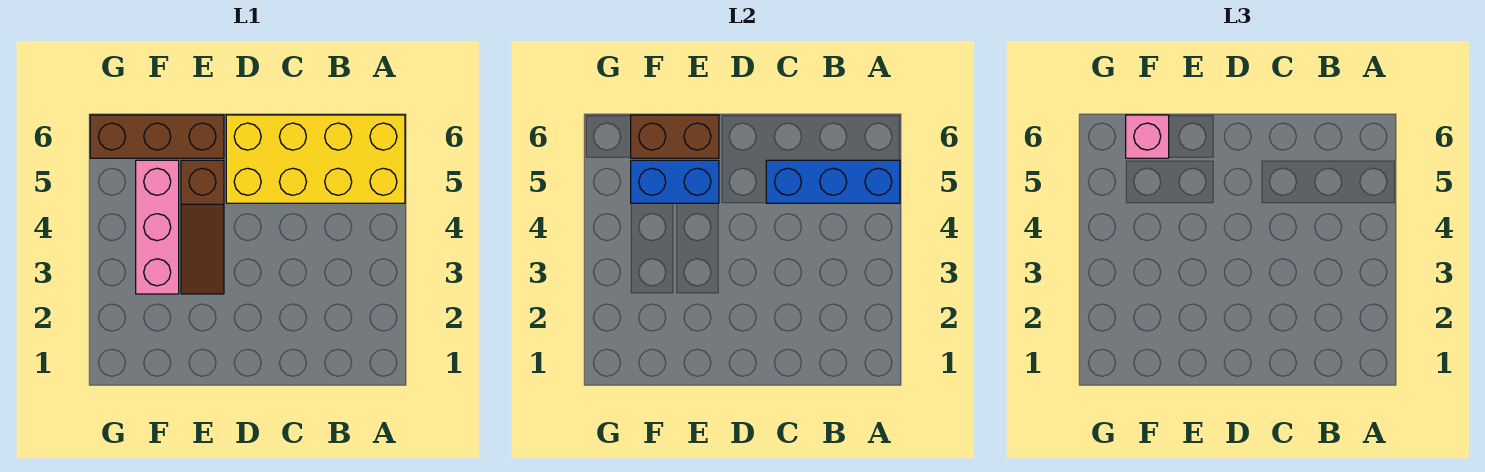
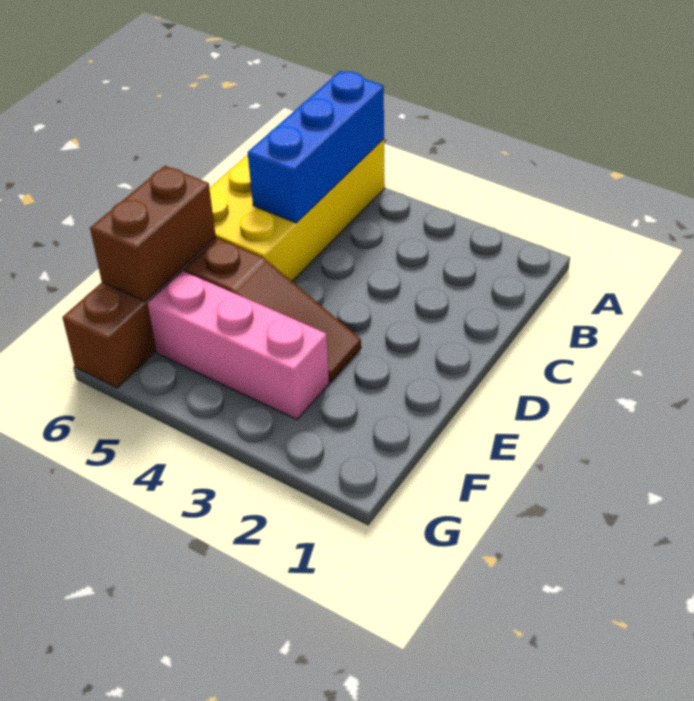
blue 1x2 brick [631,160,719,203] -> none
pink 1x1 brick [1126,115,1169,158] -> none

